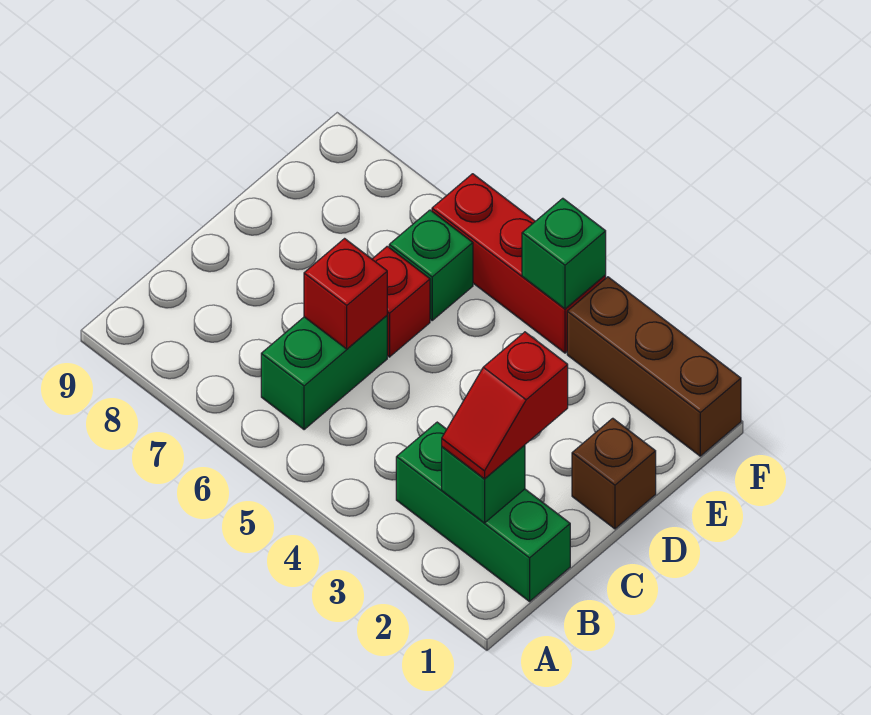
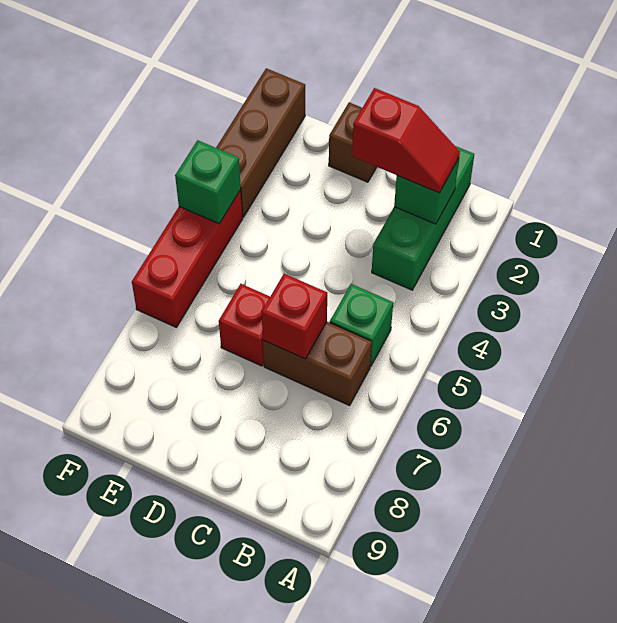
green 1x2 brick [261,316,387,430] -> brown 1x2 brick [263,322,372,405]
green 1x1 brick [389,210,473,320] -> green 1x1 brick moved to [330,284,393,366]

